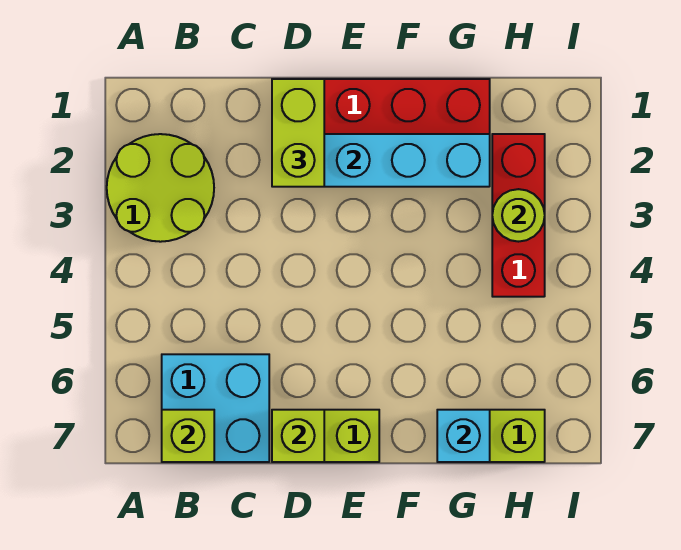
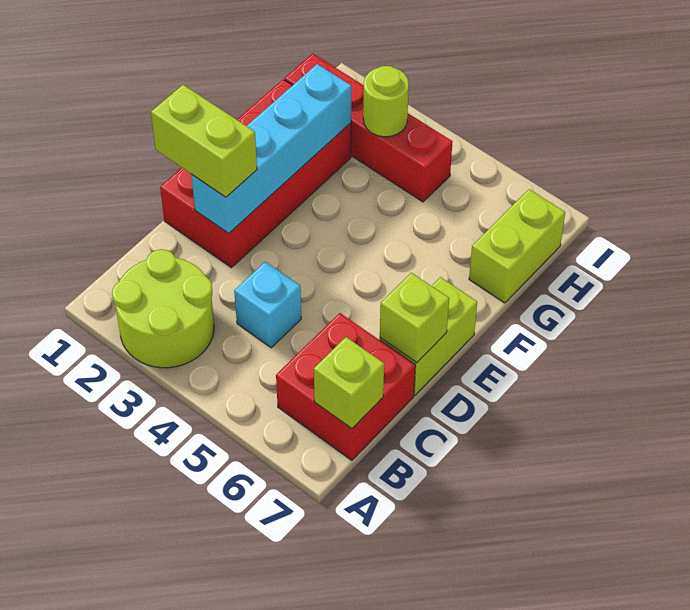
cyan 2x2 brick [162,354,269,462] -> red 2x2 brick [276,313,415,460]
cyan 1x1 brick [437,410,490,462] -> cyan 1x1 brick moved to [234,262,301,348]
red 1x3 brick [492,134,545,297] -> red 1x4 brick [285,54,452,202]

